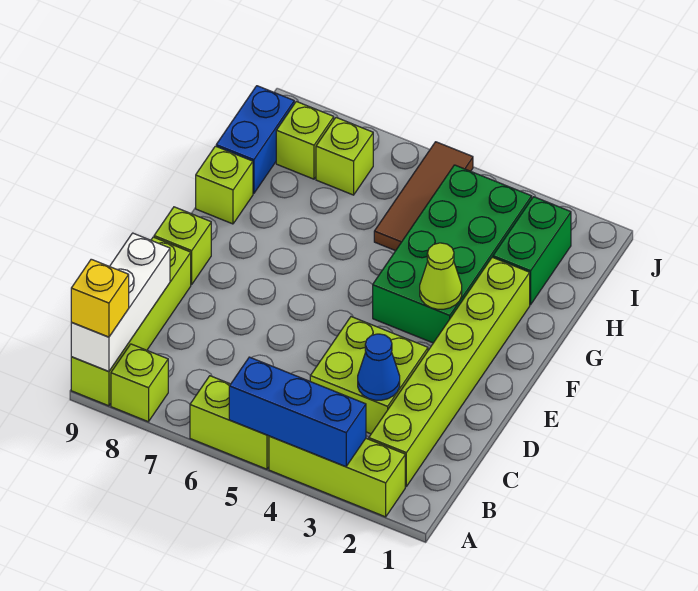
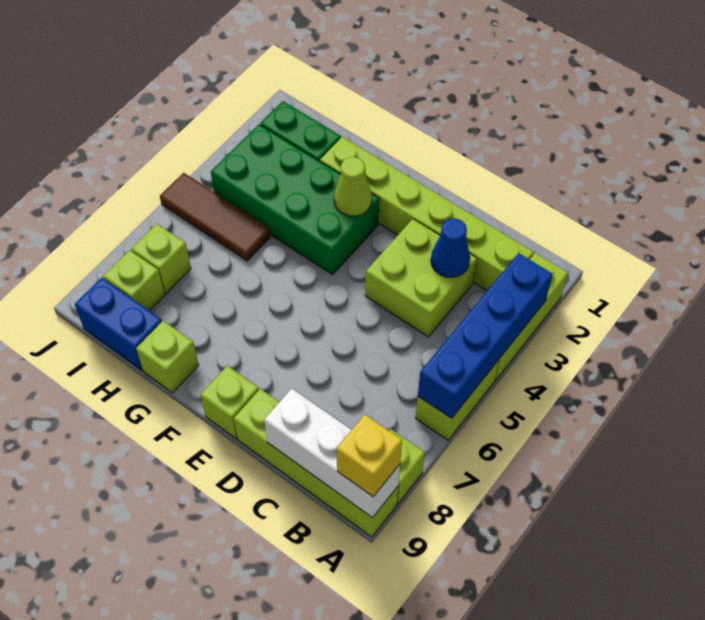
blue 1x3 brick [229,357,366,467] -> blue 1x4 brick [418,253,553,418]

